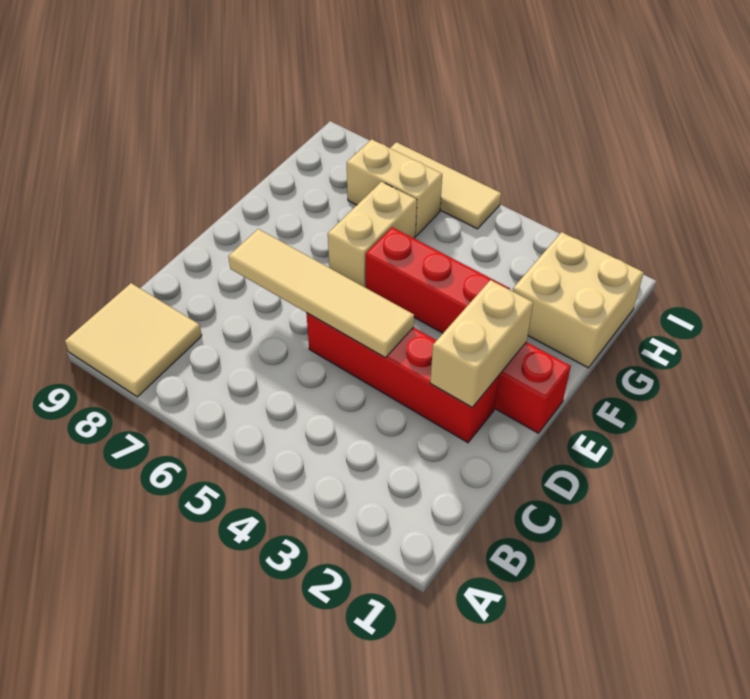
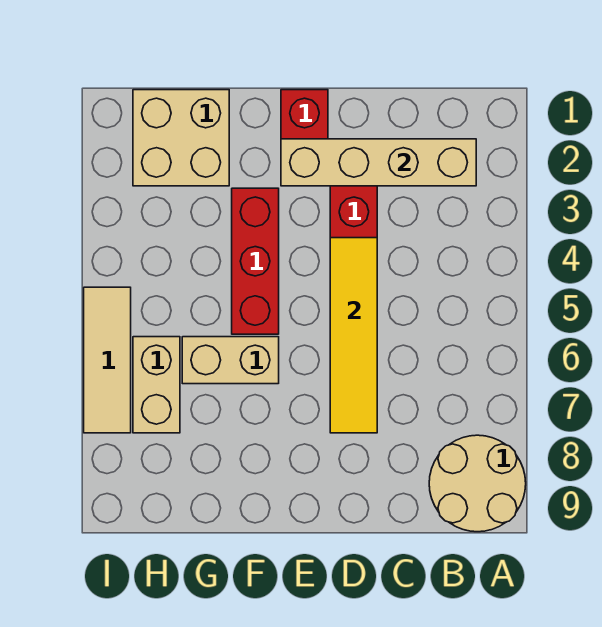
tan 2x2 tile [65,283,202,397] -> tan 2x2 round brick [429,435,526,532]
tan 1x2 brick [430,280,533,407] -> tan 1x4 brick [281,139,476,186]
tan 1x4 tile [228,229,414,358] -> yellow 1x4 tile [330,238,377,433]

